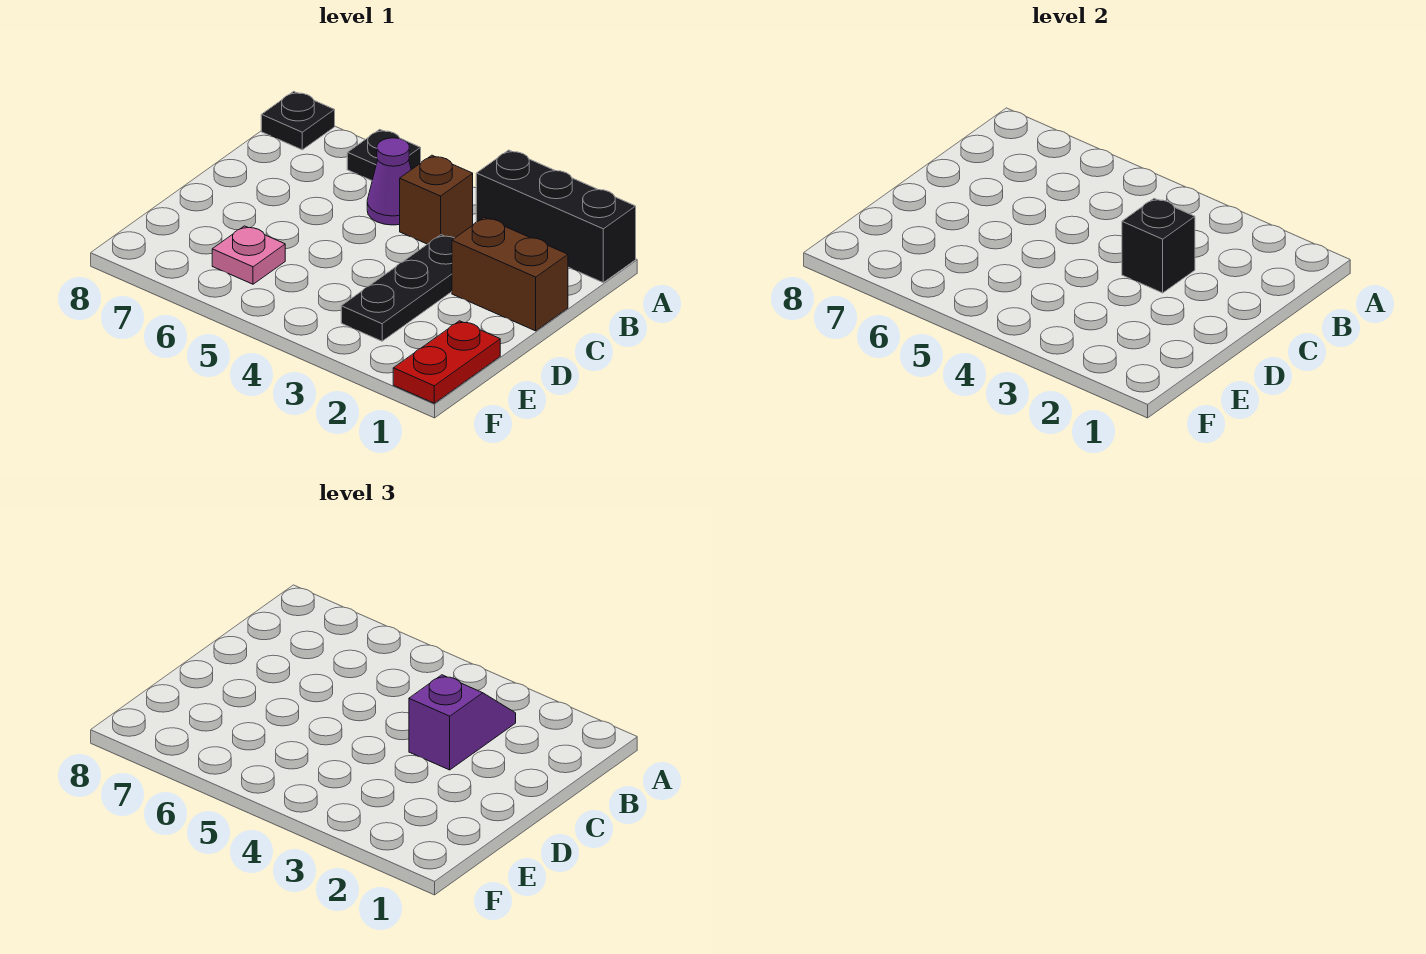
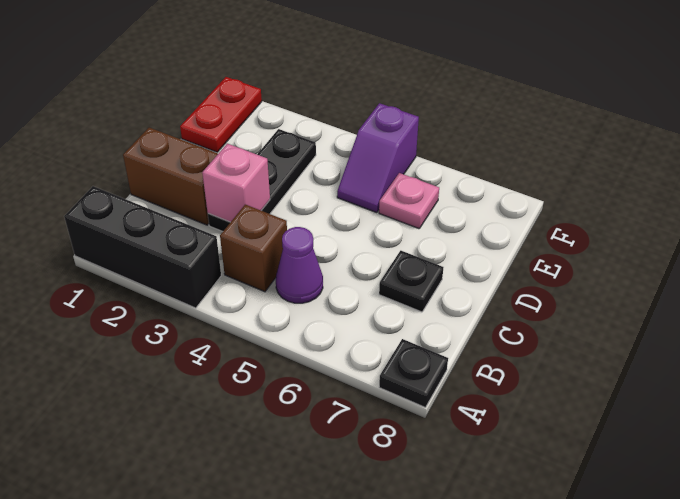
black 1x1 plate [347,129,421,180] -> black 1x1 plate moved to [379,251,443,312]
purple 1x2 slope [409,675,516,770] -> purple 1x2 slope moved to [337,103,419,213]
black 1x1 brick [1122,199,1195,293] -> pink 1x1 brick [202,144,270,222]

